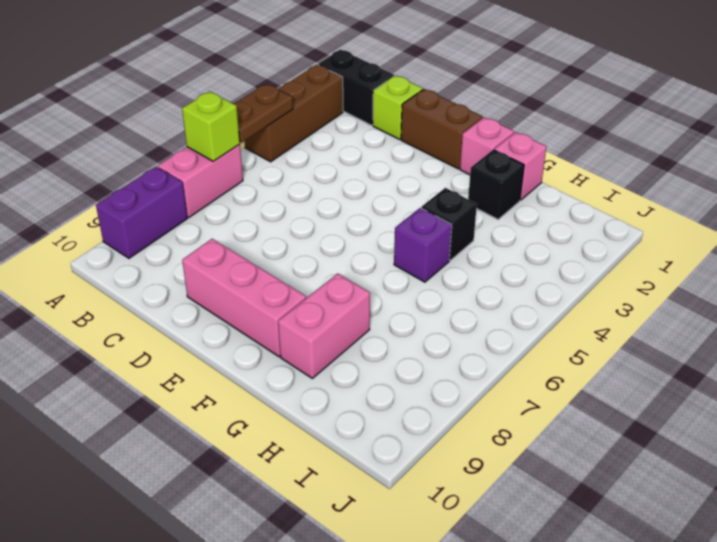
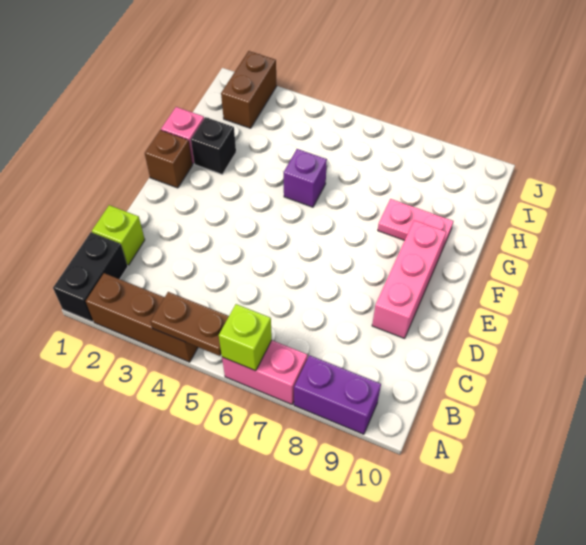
brown 1x2 brick [401,89,483,169] -> brown 1x2 brick moved to [221,51,277,128]
pink 1x1 brick [460,117,514,175] -> brown 1x1 brick [145,130,192,188]
black 1x1 brick [421,188,477,260] -> none
pink 1x2 brick [278,273,370,378] -> pink 1x2 plate [378,199,453,252]

